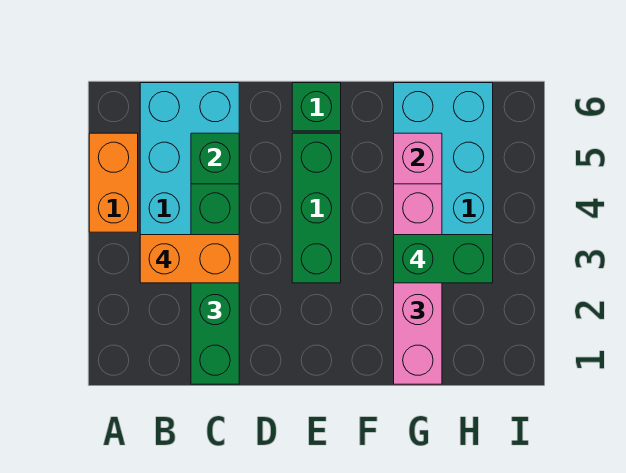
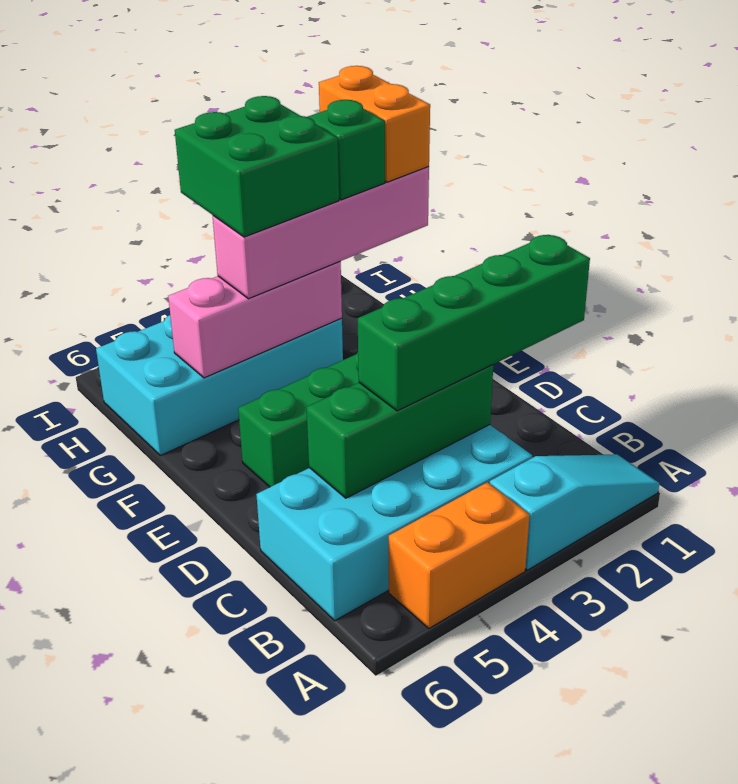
none -> cyan 1x3 slope [490,454,659,570]
orange 1x2 brick [140,235,239,283] -> orange 1x2 brick moved to [319,66,430,182]
green 1x1 brick [292,83,341,131] -> green 1x1 brick moved to [308,100,385,200]
green 1x2 brick [394,235,493,283] -> green 2x2 brick [175,96,339,237]

